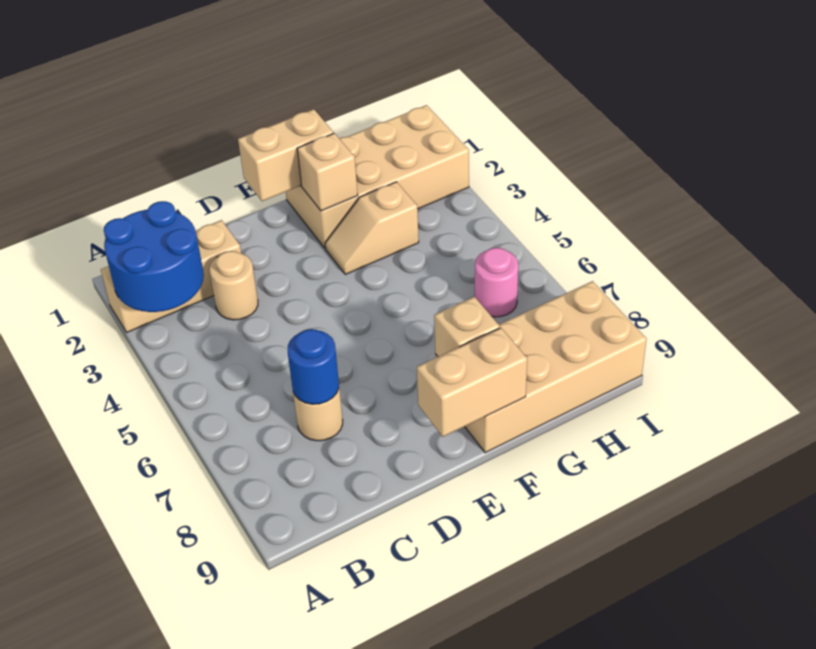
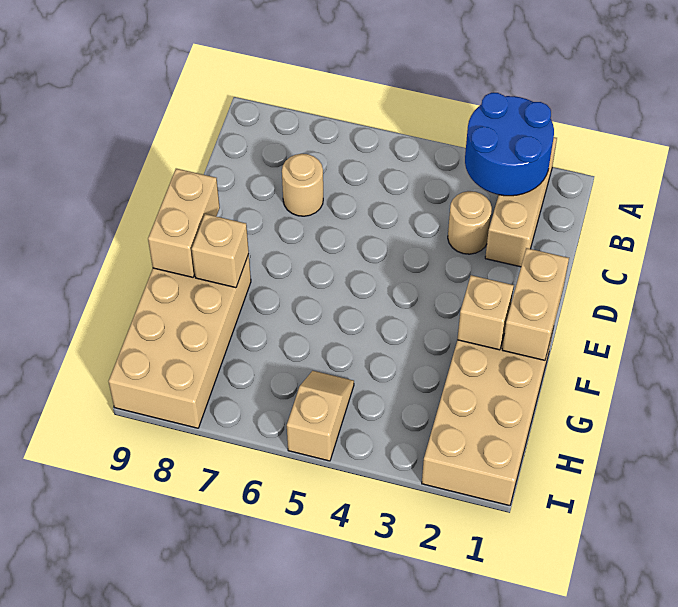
blue 1x1 round brick [288,329,339,404] -> none
tan 1x2 slope [325,182,419,274] -> tan 1x2 slope moved to [287,371,354,461]
pink 1x1 round brick [475,248,518,317] -> none

